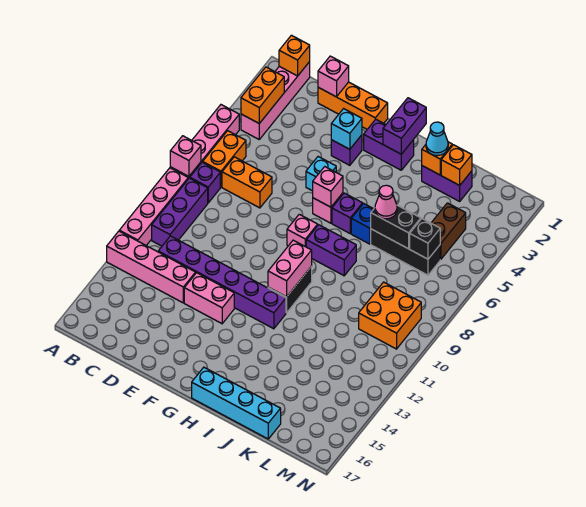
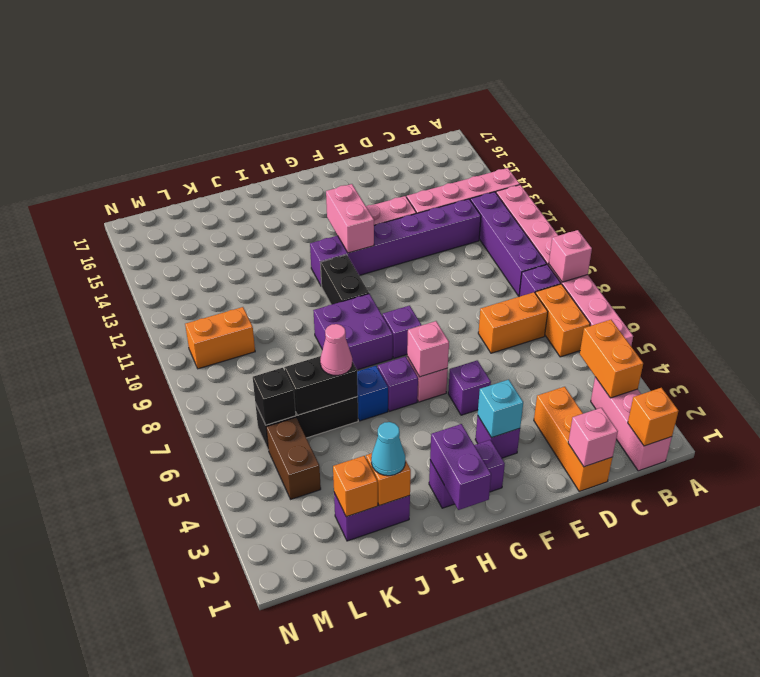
pink 1x4 brick [241,62,310,139] -> pink 1x3 brick [591,377,672,471]
purple 1x3 brick [152,178,208,246] -> purple 1x4 brick [470,192,547,296]
orange 1x3 brick [318,82,388,129] -> orange 1x3 brick turned to [534,387,612,491]
cyan 1x1 brick [306,157,336,191] -> purple 1x1 brick [448,360,491,415]
pink 1x1 brick [287,214,318,247] -> purple 1x1 brick [383,306,421,358]
purple 1x2 brick [306,225,356,276] -> purple 2x2 brick [313,294,393,370]
pink 1x2 brick [268,240,312,297] -> pink 1x2 brick moved to [326,184,374,253]
cyan 1x4 brick [192,367,281,439] -> none
orange 2x2 brick [359,282,421,349] -> orange 1x2 brick [185,307,255,369]

